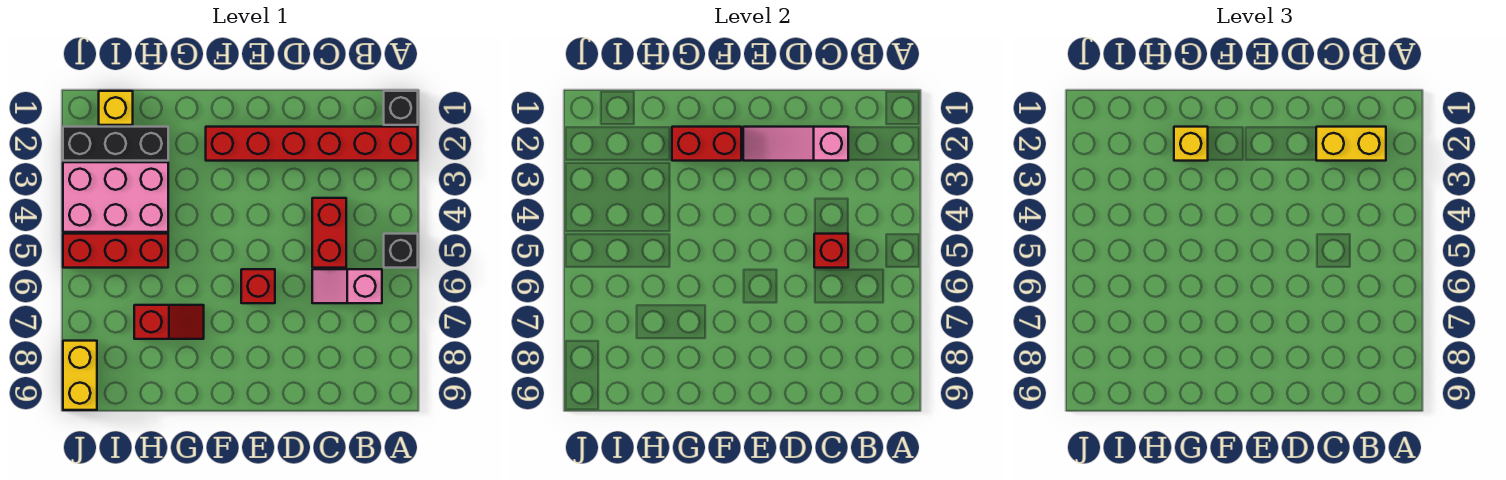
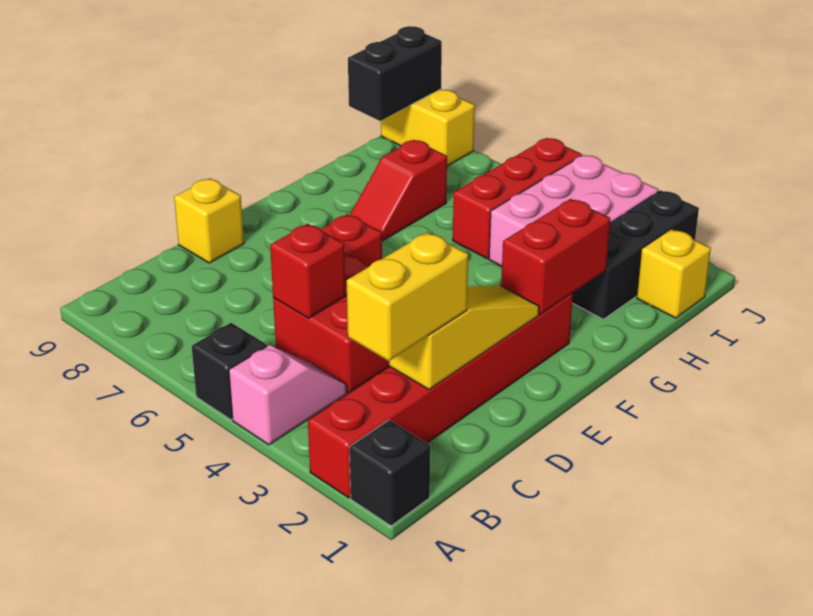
pink 1x2 slope [312,269,382,303] -> pink 1x2 slope moved to [229,345,347,445]
pink 1x3 slope [743,127,848,161] -> yellow 1x3 slope [389,285,539,389]
red 1x2 brick [312,198,346,268] -> red 2x2 brick [273,255,390,393]
yellow 1x1 brick [1174,127,1208,161] -> yellow 1x1 brick moved to [174,178,244,263]
none -> black 1x2 brick [348,26,442,121]

